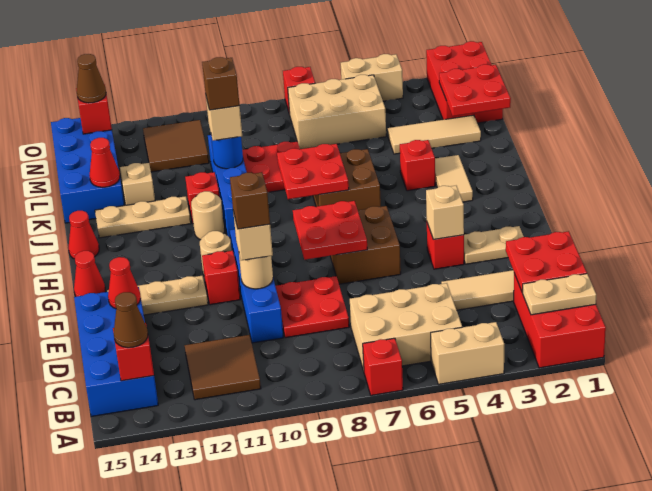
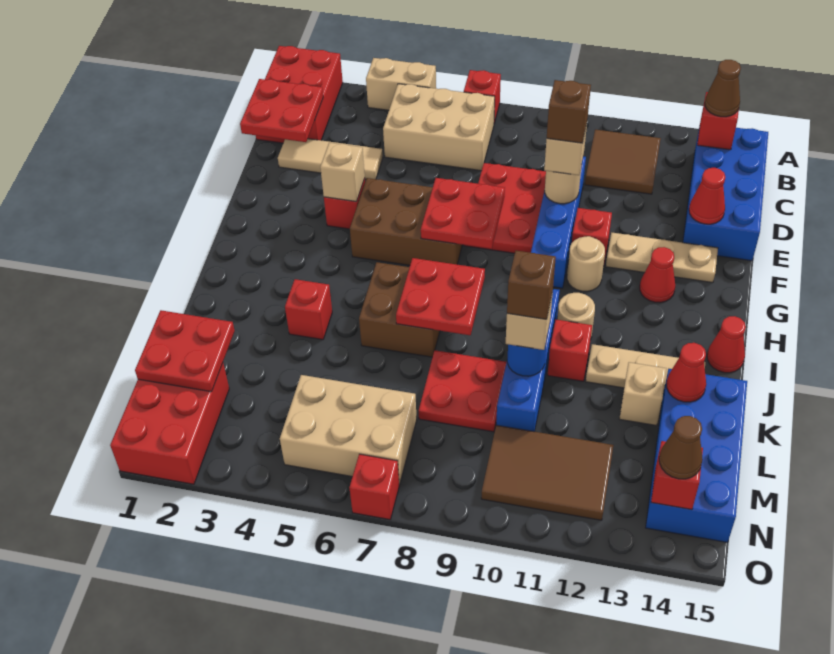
tan 1x2 plate [522,274,596,315] -> none
red 2x2 plate [275,276,349,338] -> red 2x3 plate [464,163,546,253]
tan 1x2 plate [464,226,524,264] -> none
brown 2x2 brick [330,206,401,284] -> brown 2x3 brick [350,178,463,265]
red 1x1 cone [74,251,105,297] -> red 1x1 cone moved to [640,247,675,303]
tan 1x2 tile [435,155,473,202] -> none
tan 1x3 tile [388,115,481,154] -> none
brown 2x2 tile [143,120,209,172] -> brown 2x3 tile [481,425,614,520]
tan 1x2 brick [341,54,403,101] -> none

